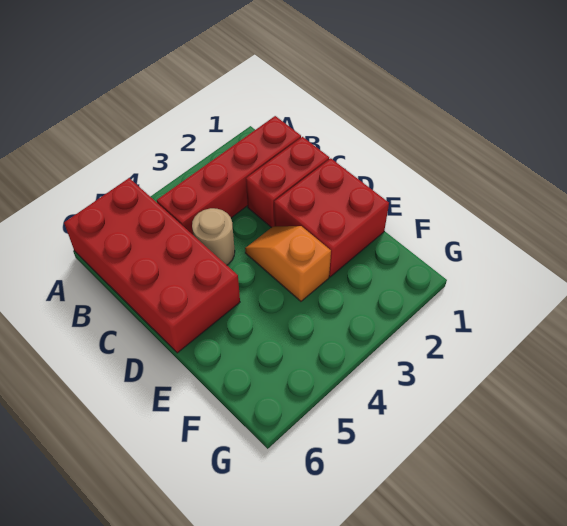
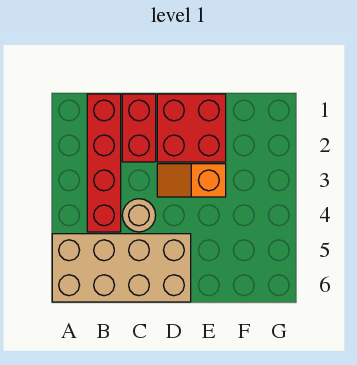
red 2x4 brick [64,178,240,353] -> tan 2x4 brick [52,234,191,302]

